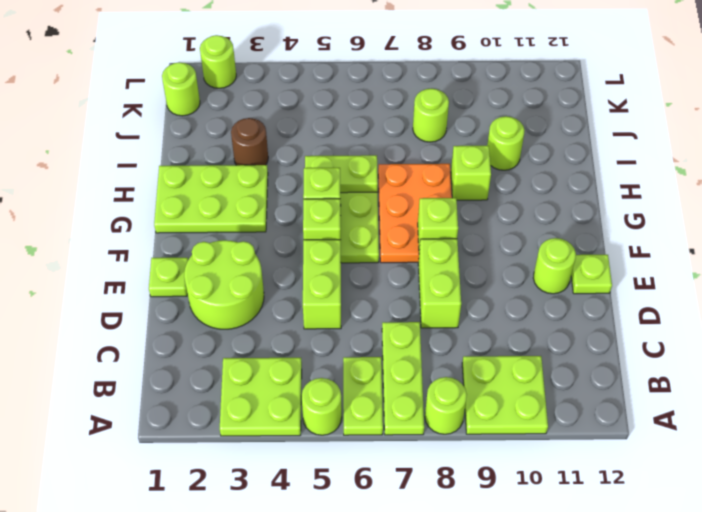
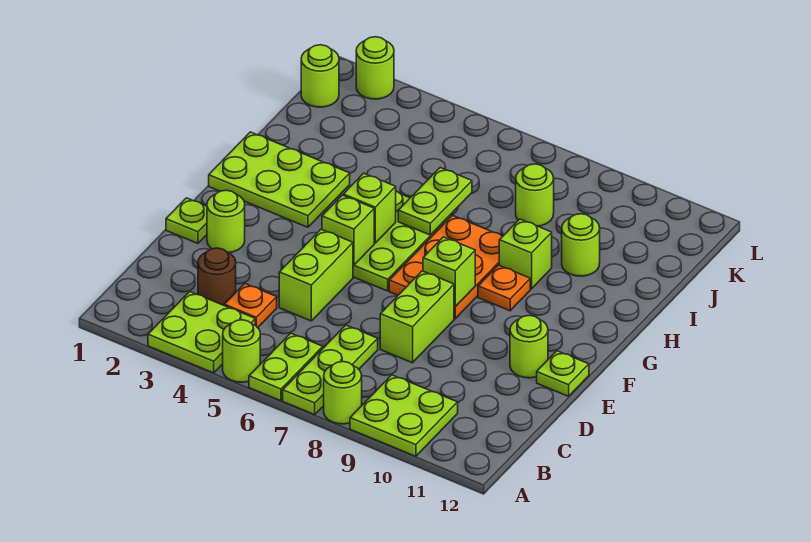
none -> orange 1x1 plate [224,284,277,328]
lime 2x2 round brick [184,240,264,329] -> lime 1x1 round brick [207,190,245,253]
none -> orange 1x1 plate [478,265,530,311]
lime 1x2 plate [305,155,378,193] -> lime 1x2 plate turned to [398,168,472,235]
brown 1x1 round brick [231,118,268,165] -> brown 1x1 round brick moved to [198,248,236,305]

